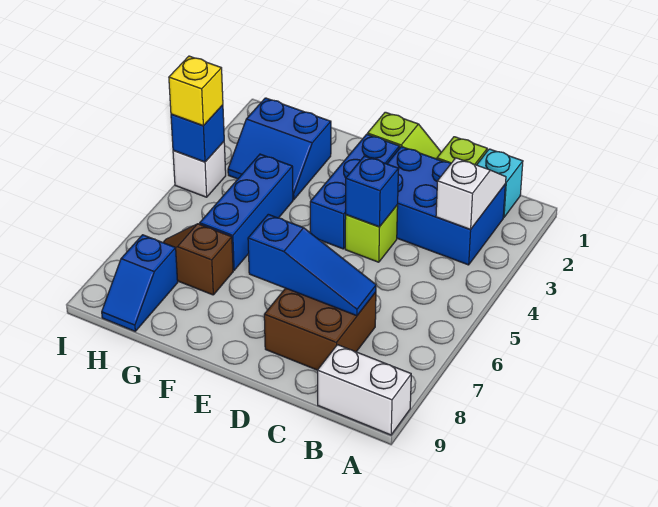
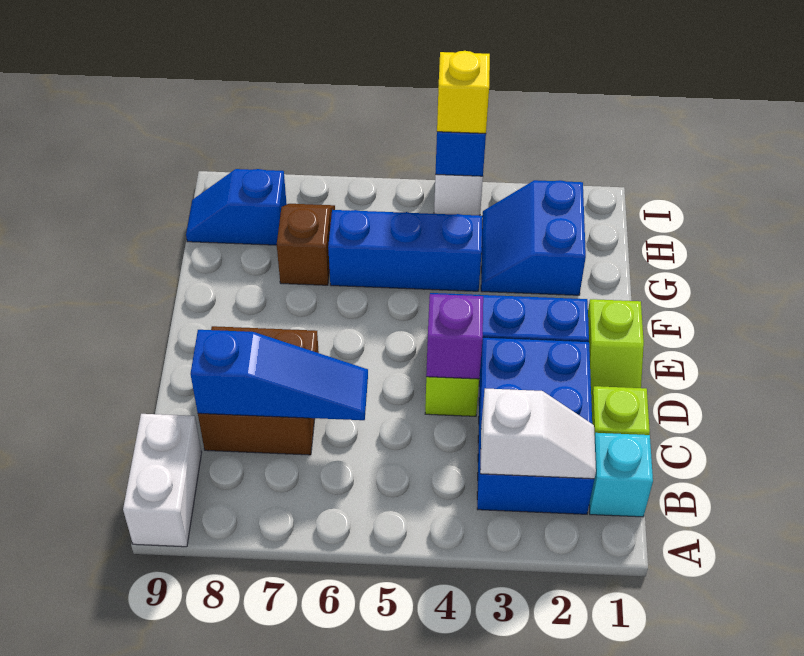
blue 1x3 slope [248,214,376,316] -> blue 1x3 slope turned to [190,330,368,420]
blue 1x1 brick [346,156,399,227] -> purple 1x1 brick [426,294,483,379]

